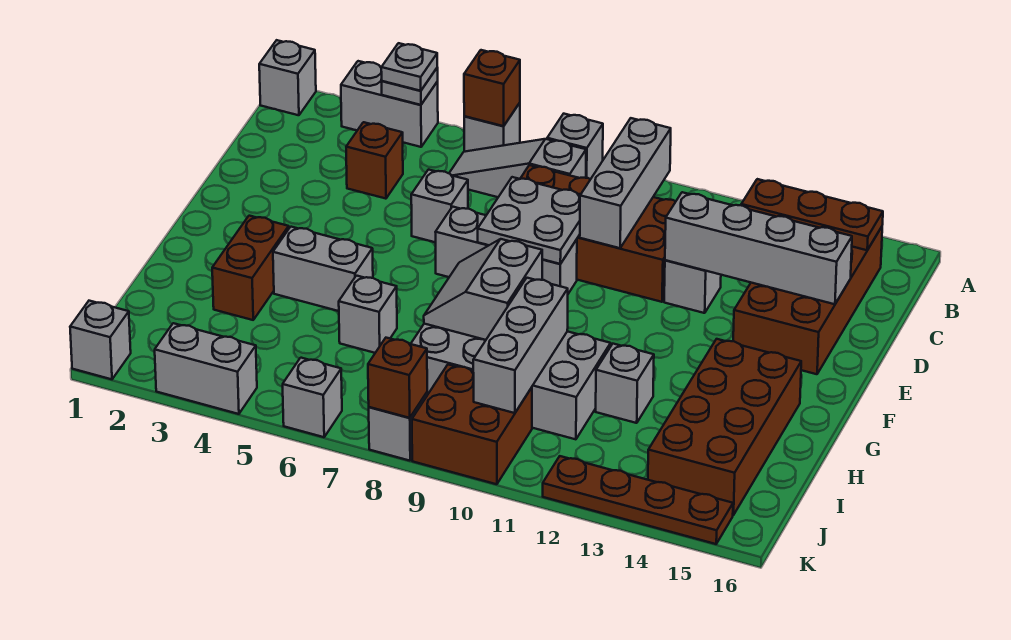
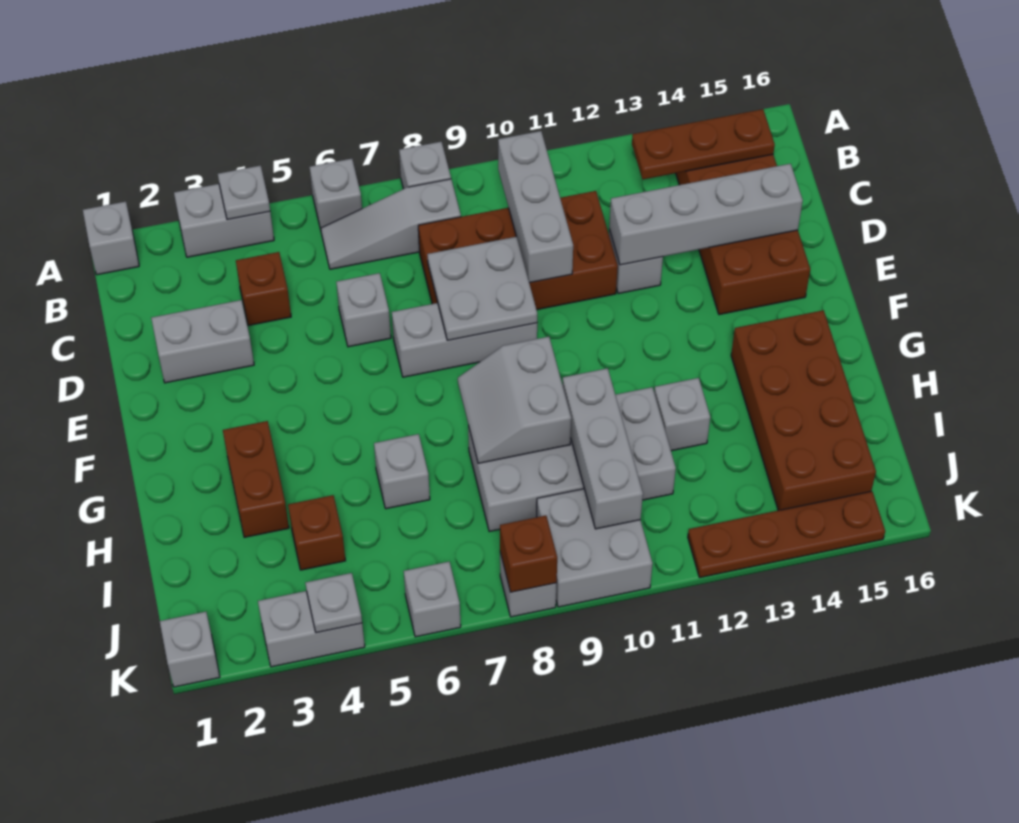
grey 1x1 plate [381,43,437,91] -> grey 1x1 plate moved to [305,573,362,633]
brown 1x1 brick [464,50,520,126] -> brown 1x1 brick moved to [288,495,346,570]
grey 1x2 brick [273,227,373,311] -> grey 1x2 brick moved to [151,300,254,383]
brown 2x2 brick [412,365,532,484] -> grey 2x2 brick [537,489,653,607]

